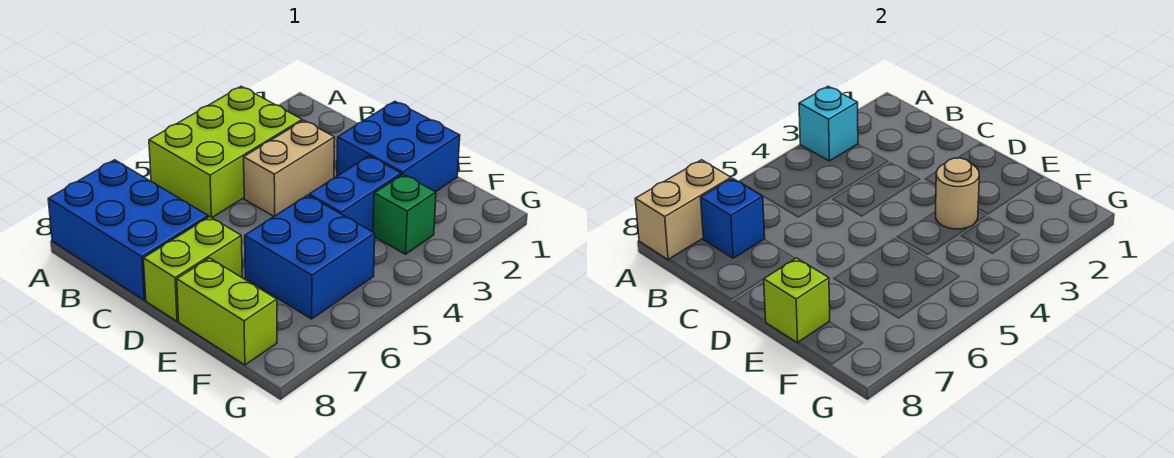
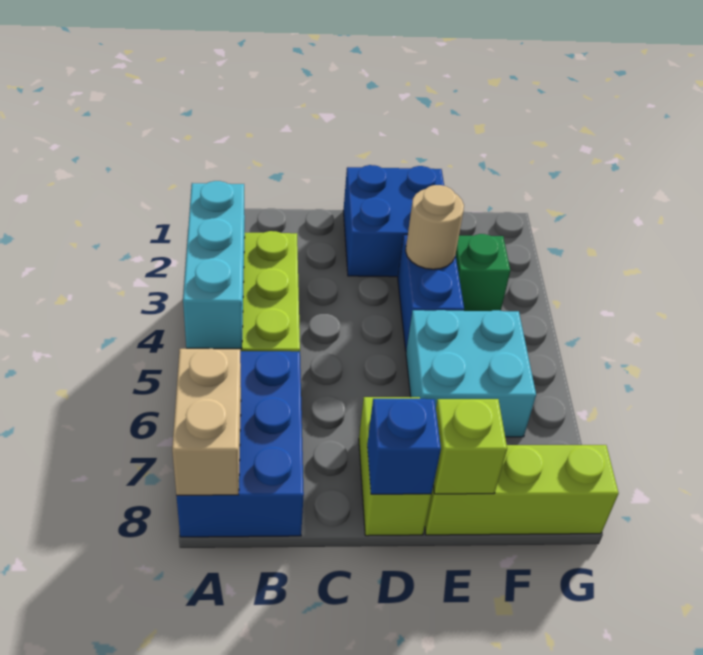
cyan 1x1 brick [799,86,858,161] -> cyan 1x3 brick [183,181,245,349]
blue 2x3 brick [48,160,208,300] -> blue 2x3 brick turned to [177,351,304,537]
blue 1x1 brick [701,178,765,258] -> blue 1x1 brick moved to [367,399,441,494]
tan 1x2 brick [244,120,335,216] -> none
blue 2x2 brick [245,195,375,319] -> cyan 2x2 brick [406,310,536,437]
lime 1x2 brick [177,258,277,365] -> lime 1x3 brick [425,445,619,535]

